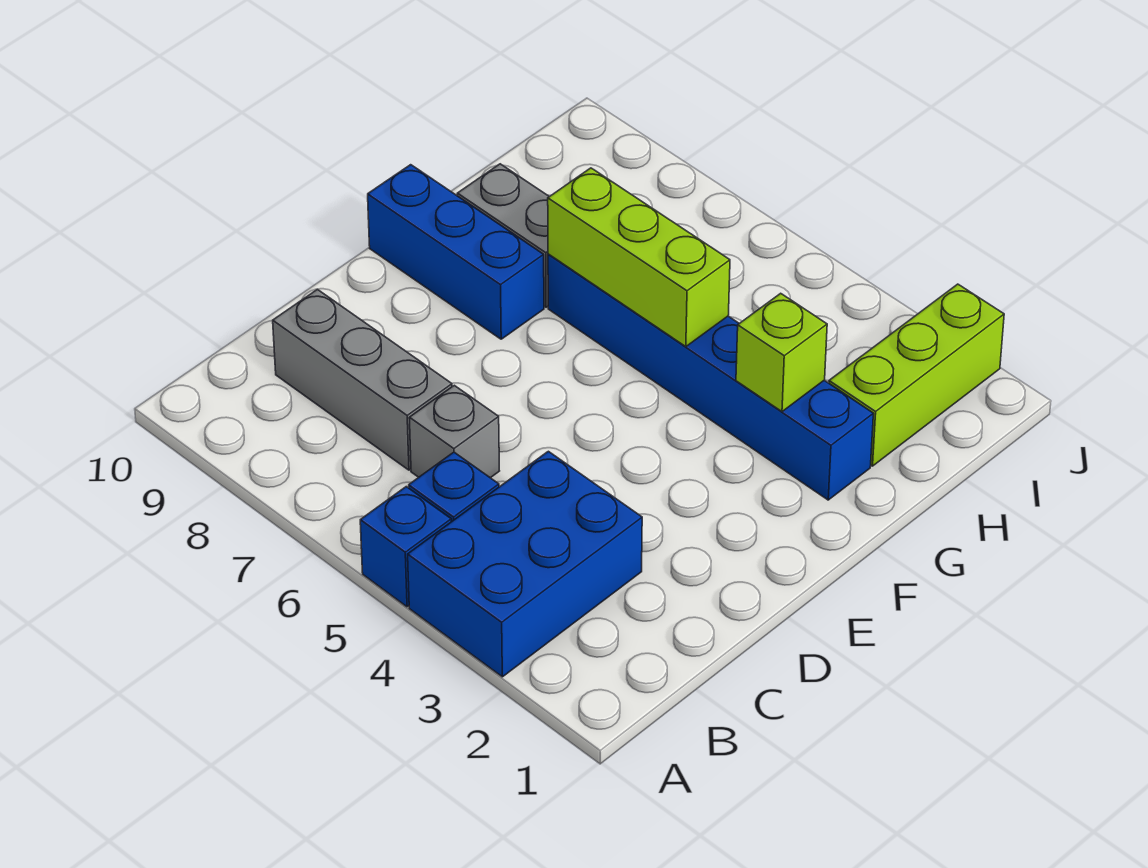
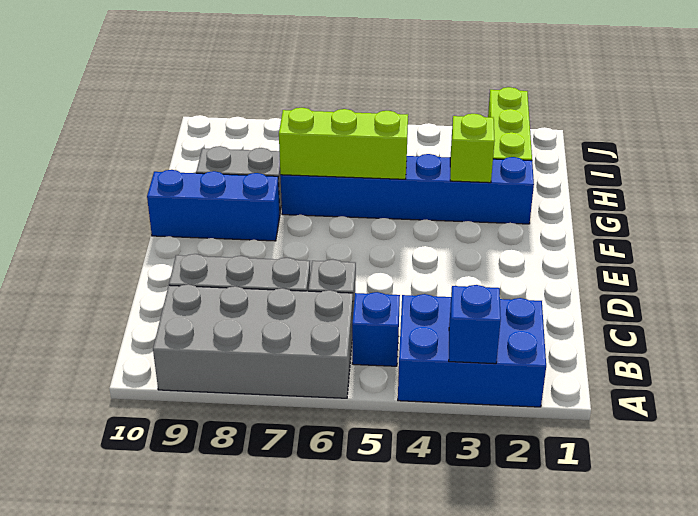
blue 2x3 brick [408,451,642,677] -> blue 2x3 brick turned to [398,294,546,407]
blue 1x1 brick [360,487,451,607] -> blue 1x1 brick moved to [449,285,501,364]
none -> grey 2x4 brick [153,284,353,398]

